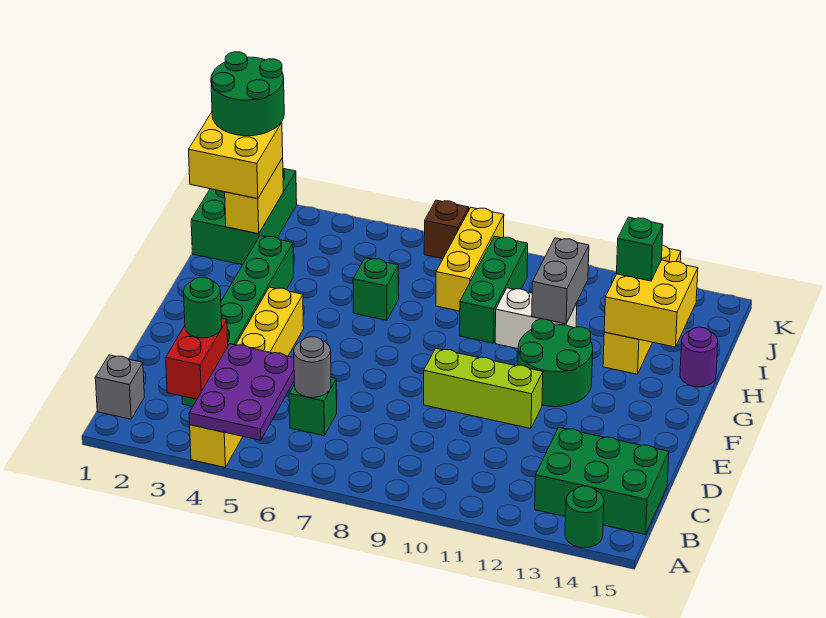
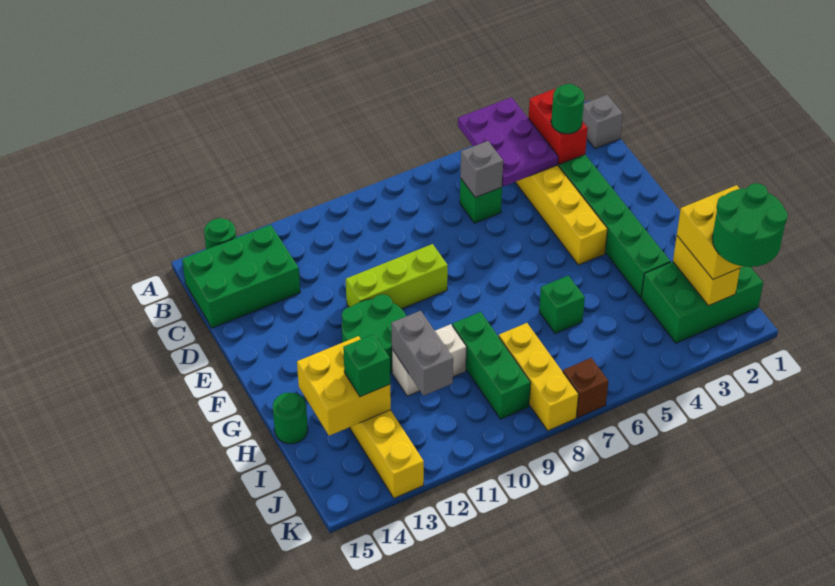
grey 1x1 round brick [294,337,331,398] -> grey 1x1 brick [460,141,503,198]
purple 1x1 round brick [680,327,718,387] -> green 1x1 round brick [273,393,308,444]
green 2x3 brick [191,169,297,265] -> green 2x3 brick turned to [641,262,763,343]

